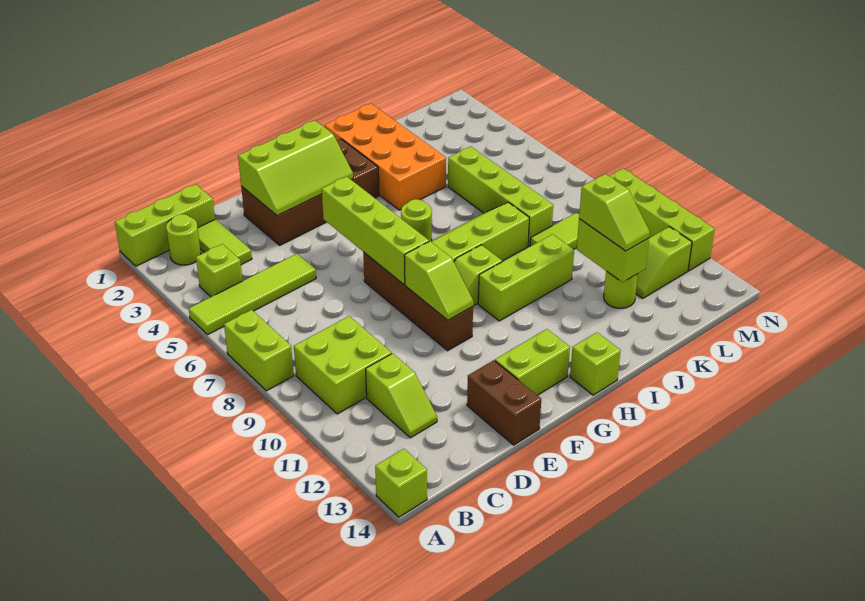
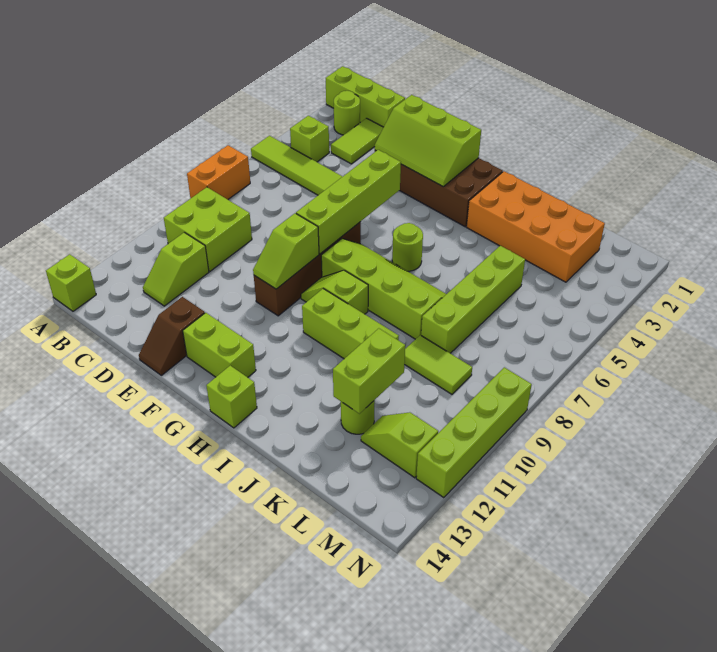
lime 1x2 brick [224,310,294,391] -> orange 1x2 brick [187,145,250,199]
brown 1x2 brick [467,360,541,445] -> brown 1x2 slope [139,297,205,375]
orange 2x4 brick [324,103,446,210] -> orange 2x4 brick turned to [467,171,605,282]
lime 1x2 slope [579,174,650,251] -> none

